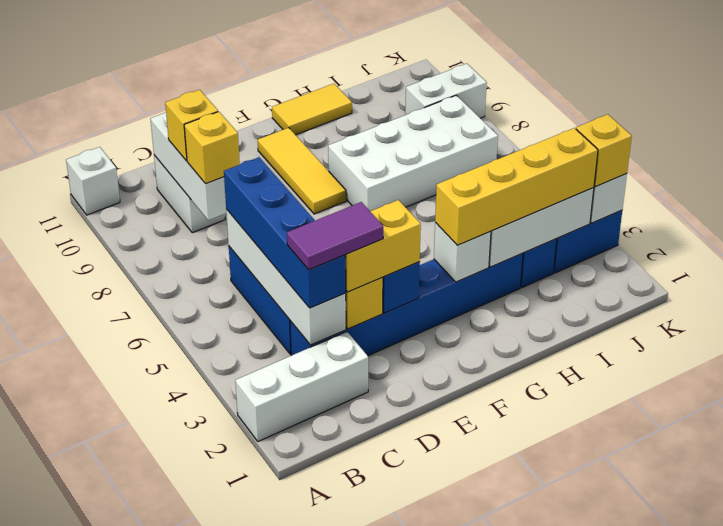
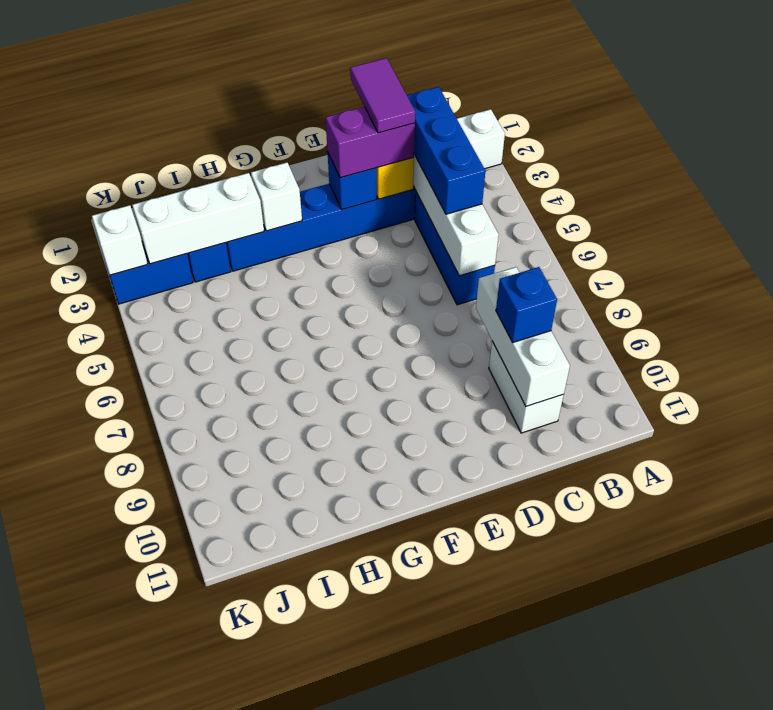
white 1x1 brick [66,147,120,215] -> none
blue 1x4 brick [224,157,346,308] -> blue 1x3 brick [407,87,485,214]
purple 1x2 tile [287,202,383,270] -> purple 1x2 tile turned to [350,58,415,133]
yellow 1x1 brick [184,112,240,184] -> none
yellow 1x1 brick [165,90,218,161] -> blue 1x1 brick [496,267,557,342]
yellow 1x2 brick [345,200,421,292] -> purple 1x2 brick [326,107,415,178]
yellow 1x3 tile [258,128,346,214] -> none
yellow 1x4 brick [435,128,598,245] -> none
white 2x4 brick [328,95,498,211] -> none
yellow 1x2 tile [272,84,352,135] -> none
white 1x2 brick [405,64,487,118] -> none
yellow 1x1 brick [576,114,632,187] -> none

